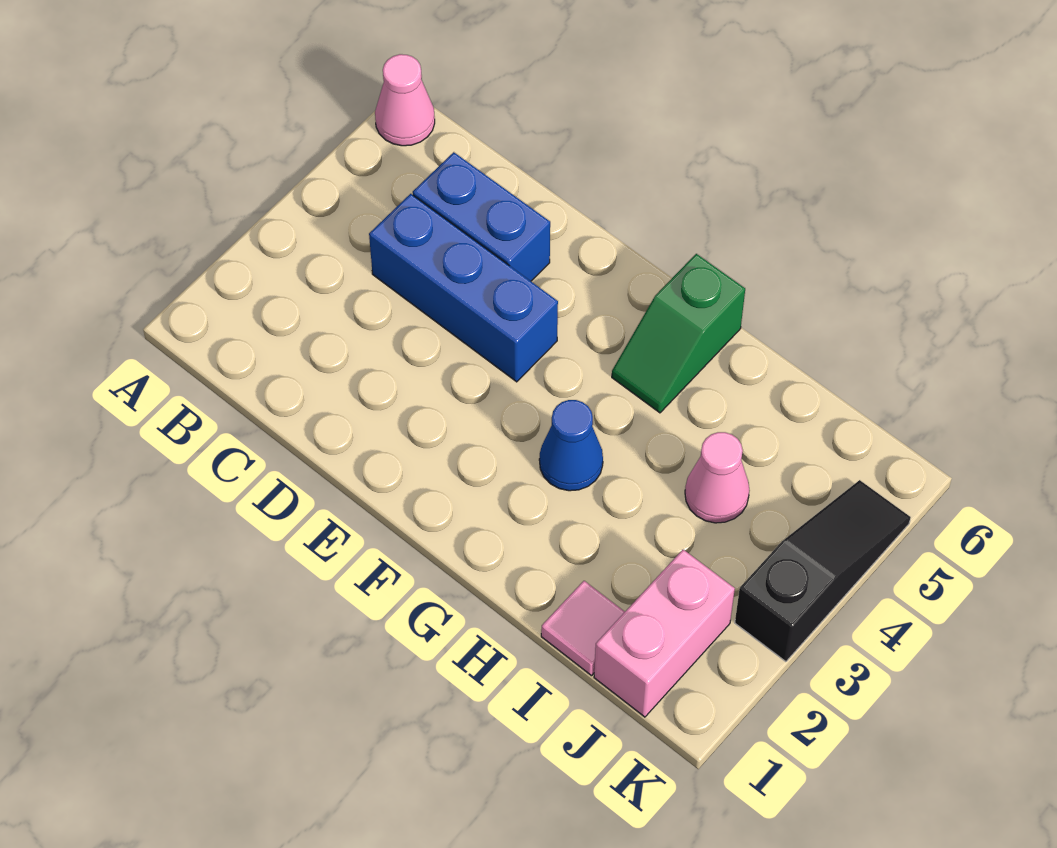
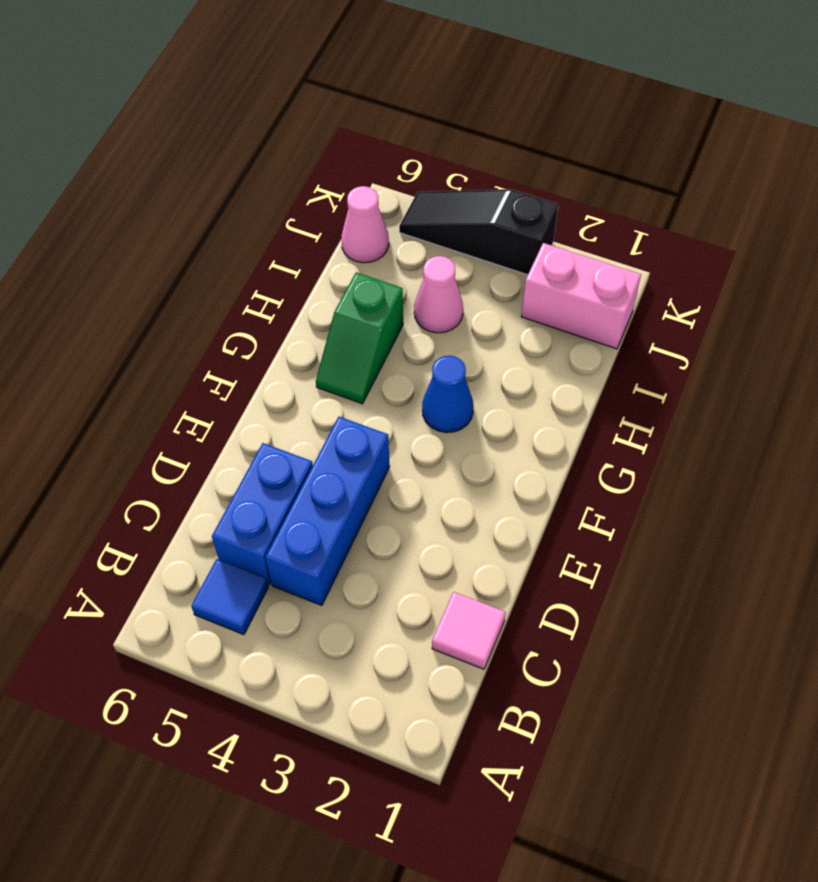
pink 1x1 cone [375,54,435,146] -> pink 1x1 cone moved to [341,186,389,263]
none -> blue 1x1 tile [191,559,268,635]
green 1x2 slope [612,254,745,413] -> green 1x2 slope turned to [316,272,403,404]
pink 1x1 tile [541,581,625,676] -> pink 1x1 tile moved to [432,592,506,669]

